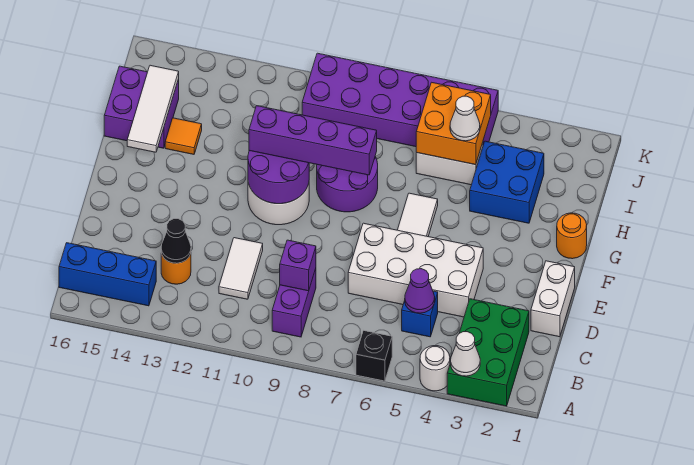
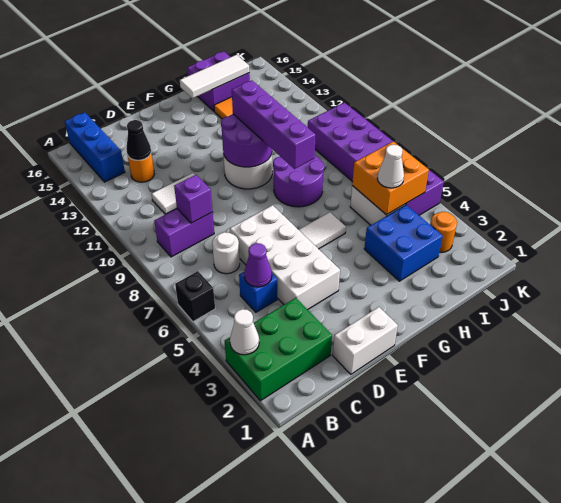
white 1x1 round brick [420,346,450,391] -> white 1x1 round brick moved to [212,232,240,274]
orange 1x1 round brick [557,213,587,259] -> orange 1x1 round brick moved to [430,212,457,253]

